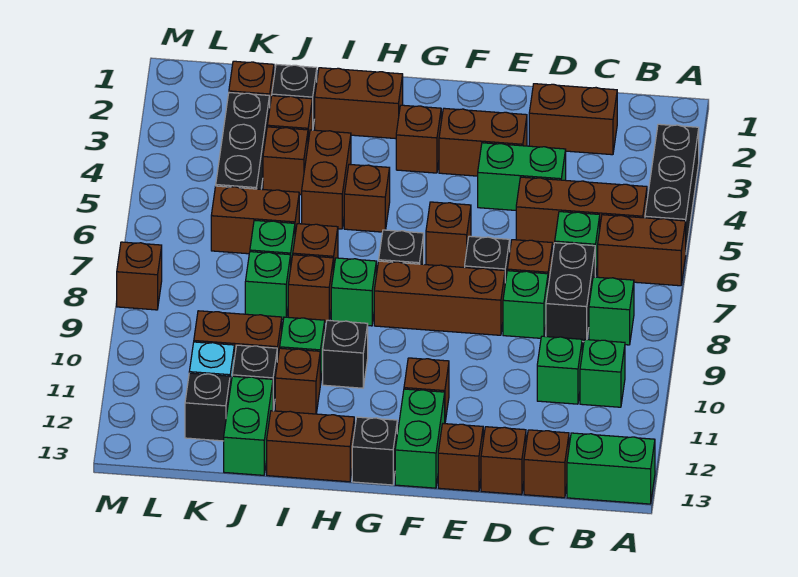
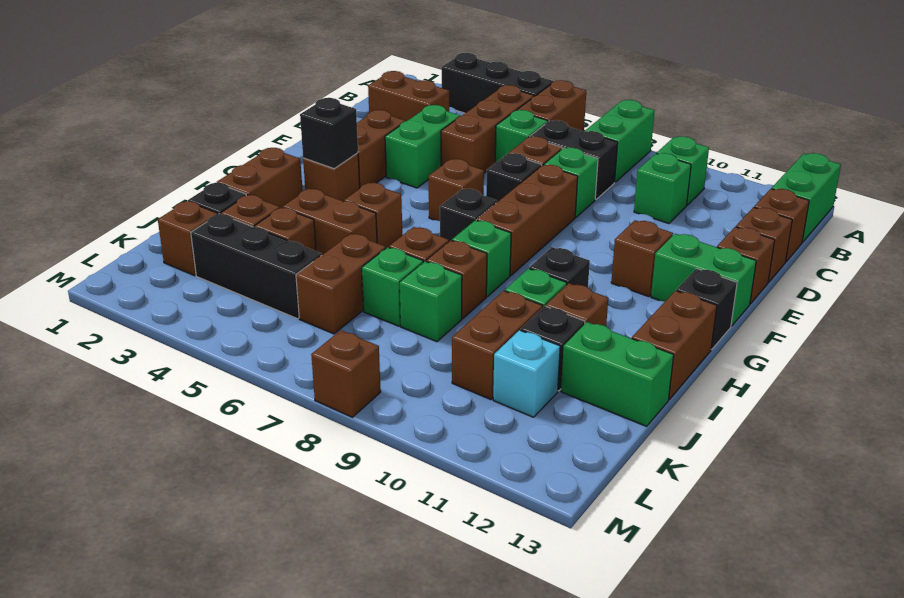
green 1x1 brick [589,277,634,345] -> green 1x2 brick [585,100,655,182]
brown 1x2 brick [529,84,617,155] -> brown 1x2 brick turned to [368,71,449,121]
black 1x1 brick [185,373,230,441] -> black 1x1 brick moved to [300,98,358,169]

